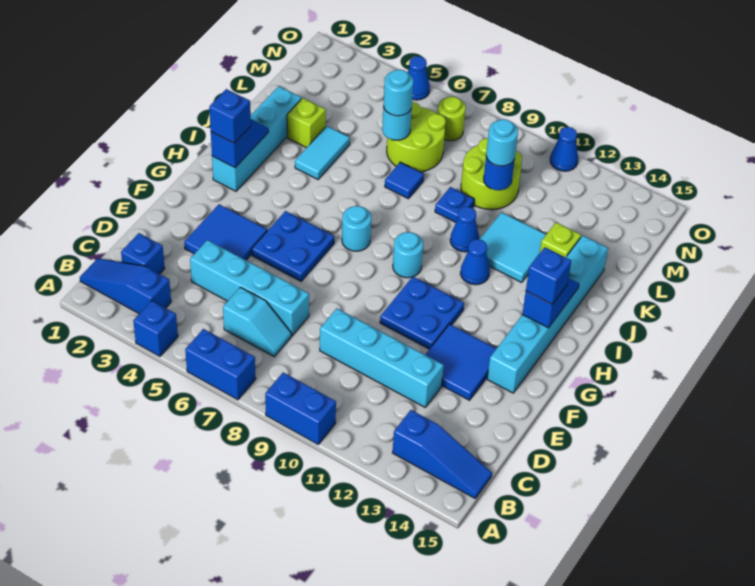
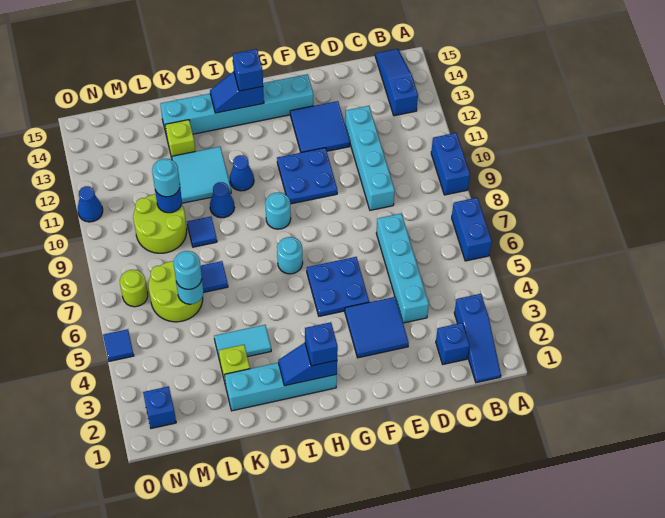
blue 1x1 brick [133,301,178,356] -> blue 1x1 brick moved to [143,386,176,428]
cyan 1x2 slope [223,287,291,357] -> none
blue 1x1 plate [435,187,474,222] -> blue 1x1 tile [187,217,217,247]
blue 1x1 cone [408,56,430,100] -> blue 1x1 tile [103,329,134,361]

